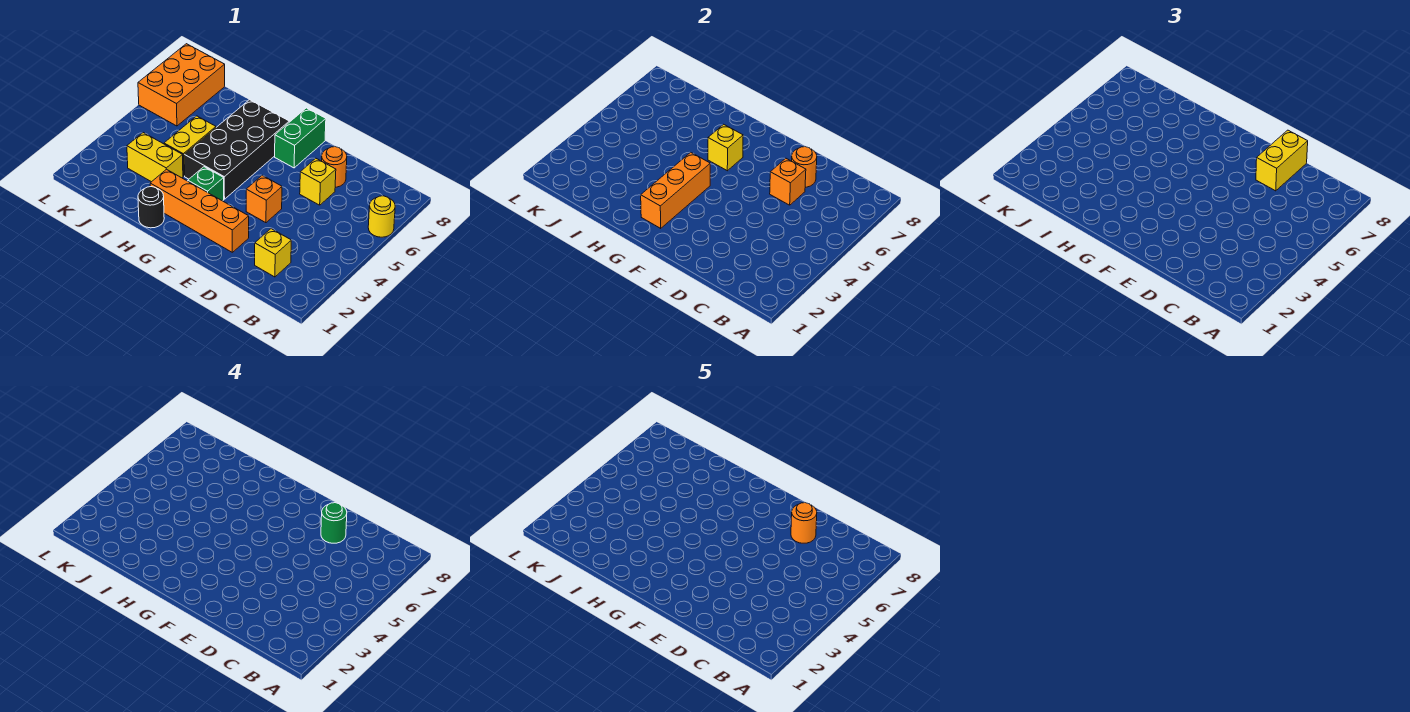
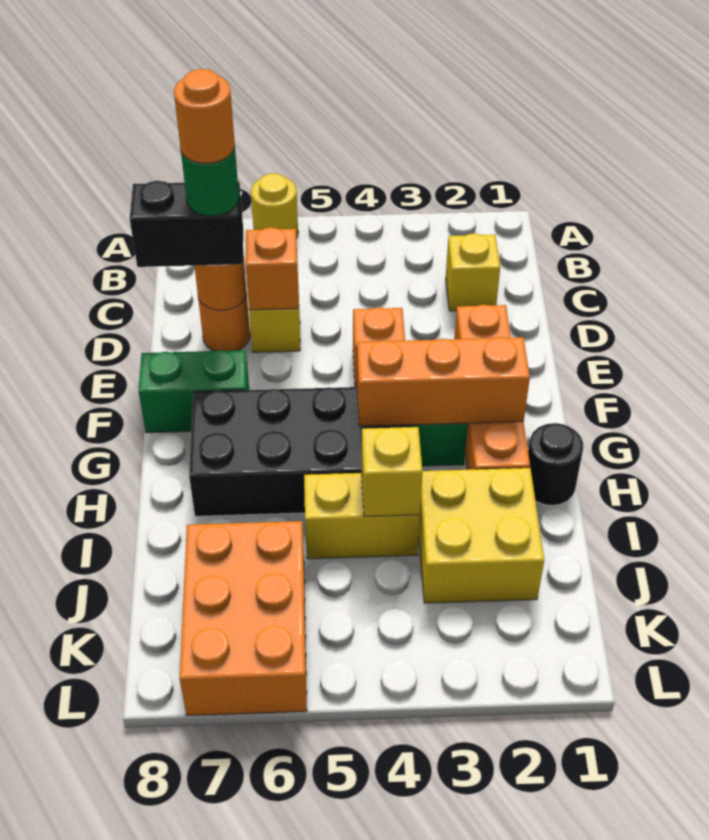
yellow 1x2 brick [1256,130,1308,191] -> black 1x2 brick [130,181,243,267]
yellow 1x1 brick [708,124,743,171] -> yellow 1x1 brick moved to [362,427,422,517]
yellow 1x2 brick [127,133,183,182] -> yellow 2x2 brick [419,468,544,603]
orange 2x3 brick [138,44,225,126] -> orange 2x3 brick turned to [180,521,307,715]

